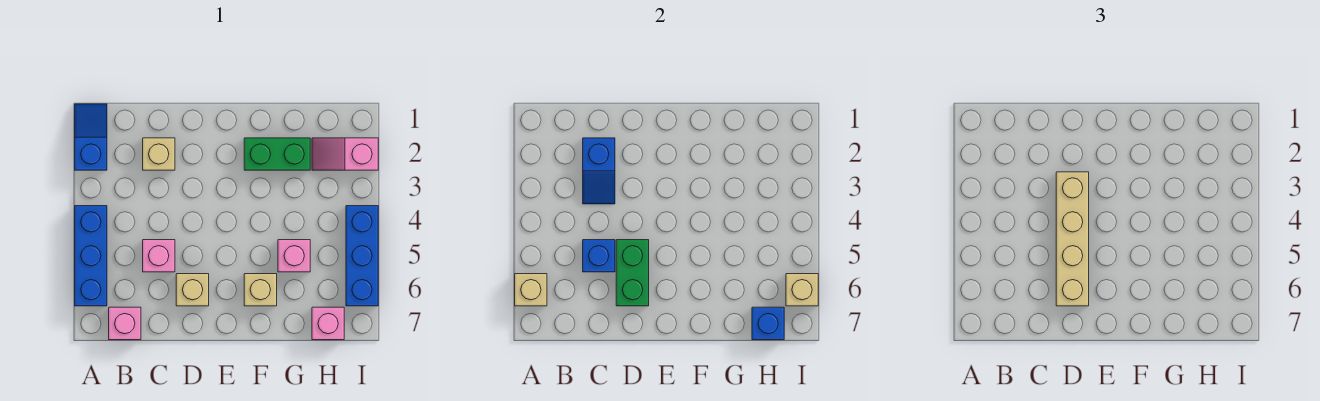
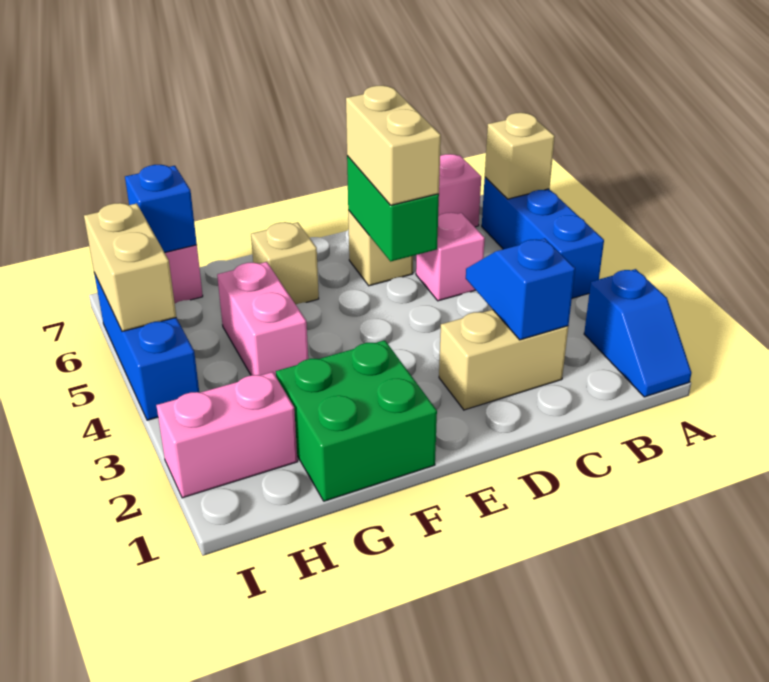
tan 1x1 brick [143,138,175,170] -> tan 1x2 brick [439,310,568,410]
blue 1x1 brick [583,240,615,272] -> none
tan 1x4 brick [1056,172,1089,306] -> tan 1x2 brick [346,86,441,205]
green 1x2 brick [244,138,310,170] -> green 2x2 brick [276,340,437,501]
pink 1x1 brick [278,240,310,272] -> pink 1x2 brick [217,262,308,376]
pink 1x2 slope [312,138,378,170] -> pink 1x2 brick [156,372,298,498]
tan 1x1 brick [786,274,818,306] -> tan 1x2 brick [84,203,176,331]

